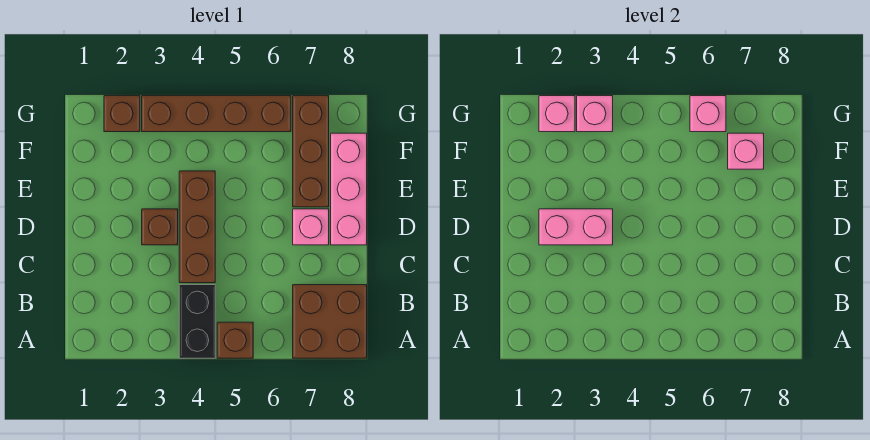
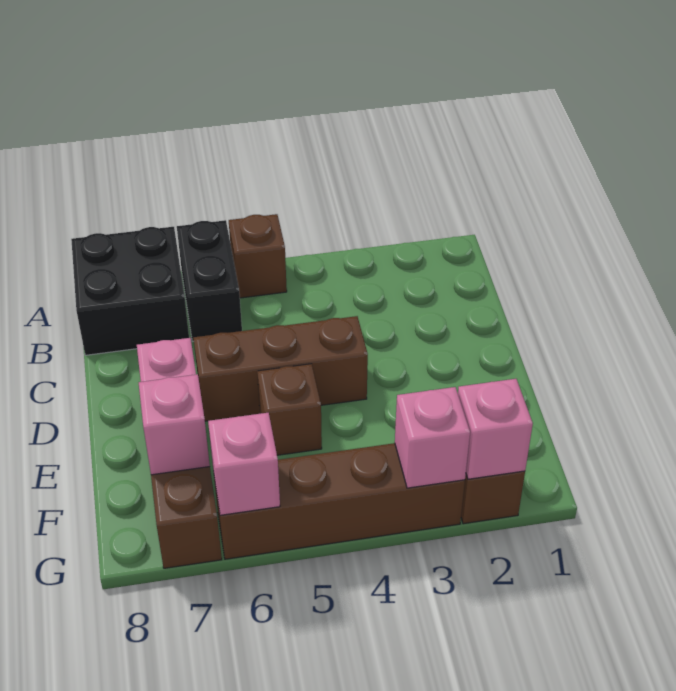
black 1x2 brick [179,285,215,358] -> black 1x2 brick moved to [177,220,242,341]
brown 2x2 brick [293,285,367,358] -> black 2x2 brick [71,227,189,355]
brown 1x3 brick [179,171,215,283] -> brown 1x3 brick turned to [193,316,368,421]
pink 1x2 brick [539,209,613,245] -> none
brown 1x1 brick [142,209,178,245] -> brown 1x1 brick moved to [257,364,322,455]
pink 1x3 brick [331,133,367,245] -> none

